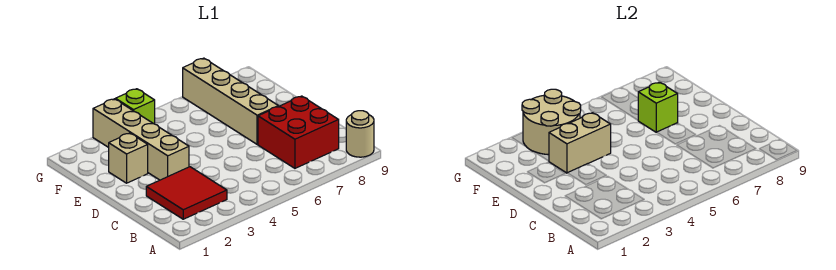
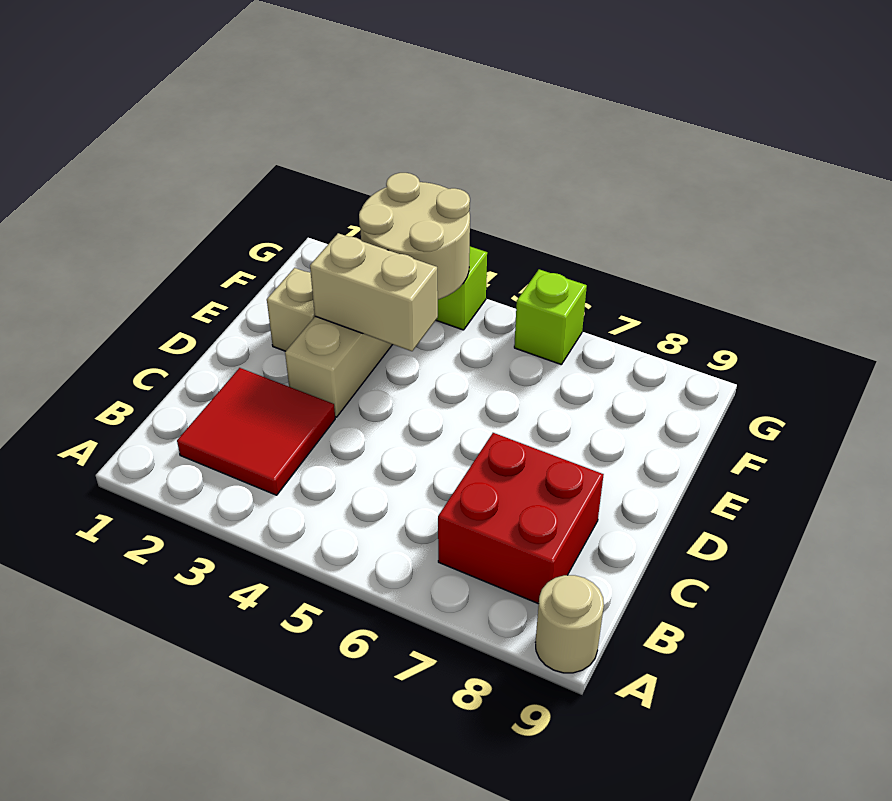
tan 1x4 brick [183,58,278,144] -> none
lime 1x1 brick [638,82,678,132] -> lime 1x1 brick moved to [514,269,587,365]

